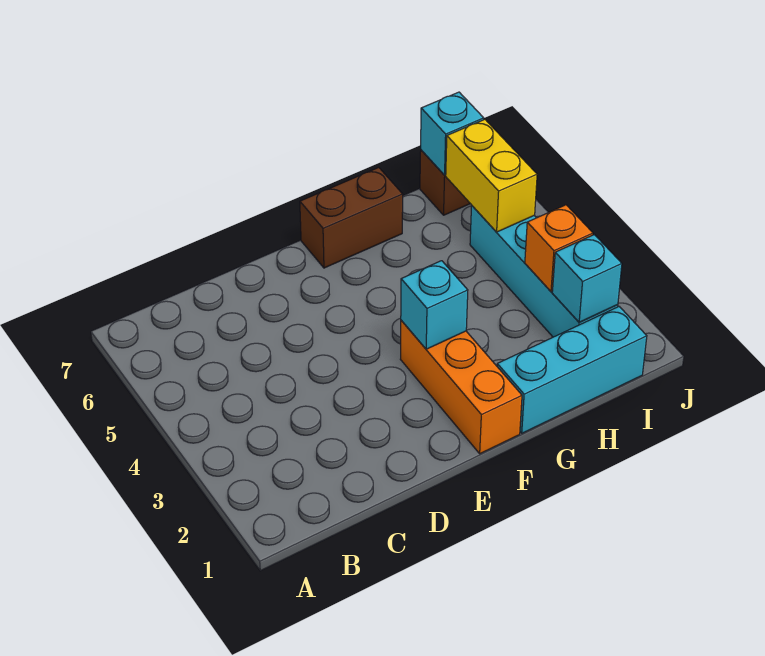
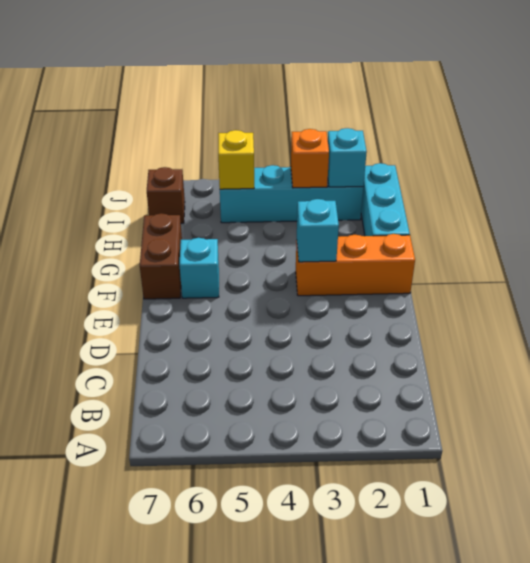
yellow 1x2 brick [446,119,537,232] -> yellow 1x1 brick [218,130,254,189]
cyan 1x1 brick [421,92,484,175] -> cyan 1x1 brick moved to [179,238,219,298]

